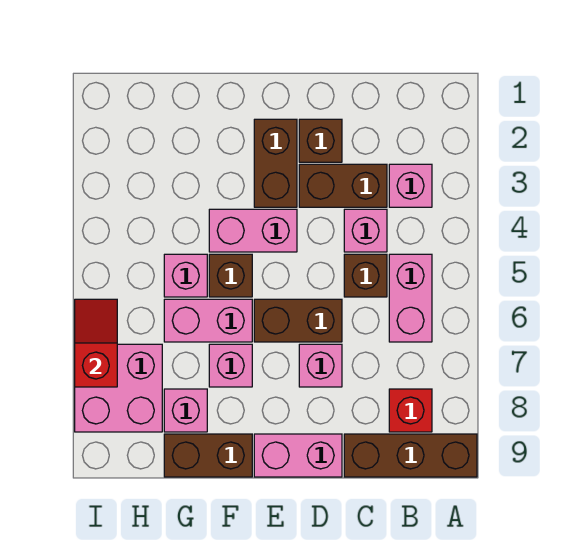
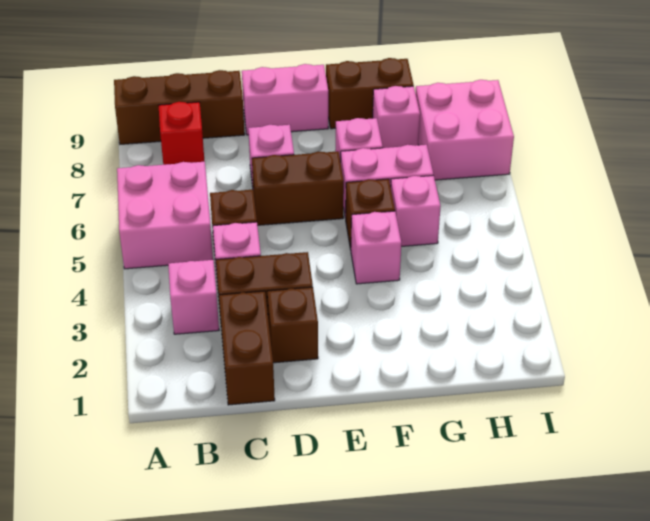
pink 1x2 brick [389,254,432,342] -> pink 2x2 brick [117,162,213,269]
brown 1x2 brick [254,119,297,207] -> brown 1x2 brick moved to [219,291,275,405]
pink 1x2 brick [209,209,297,252] -> pink 1x1 brick [351,211,401,284]
red 1x2 slope [75,299,117,387] -> none

